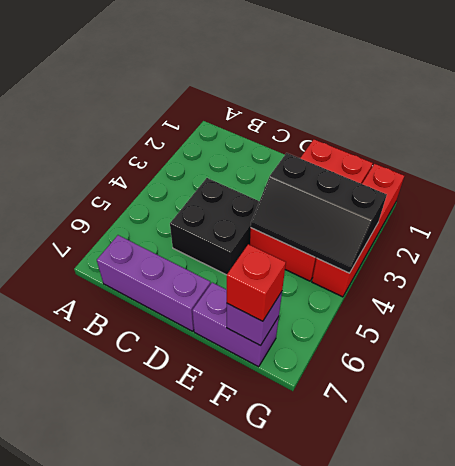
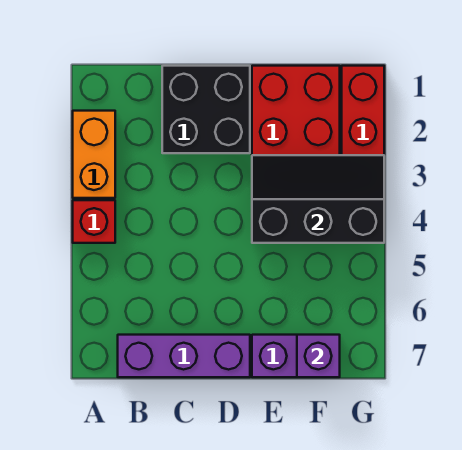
none -> orange 1x2 brick [73,111,115,198]
black 2x2 brick [170,178,259,275] -> black 2x2 brick moved to [162,66,250,153]
black 2x3 slope [251,153,387,273] -> black 2x3 slope turned to [252,155,384,243]
red 1x1 brick [227,244,286,321] -> red 1x1 brick moved to [73,200,115,243]

